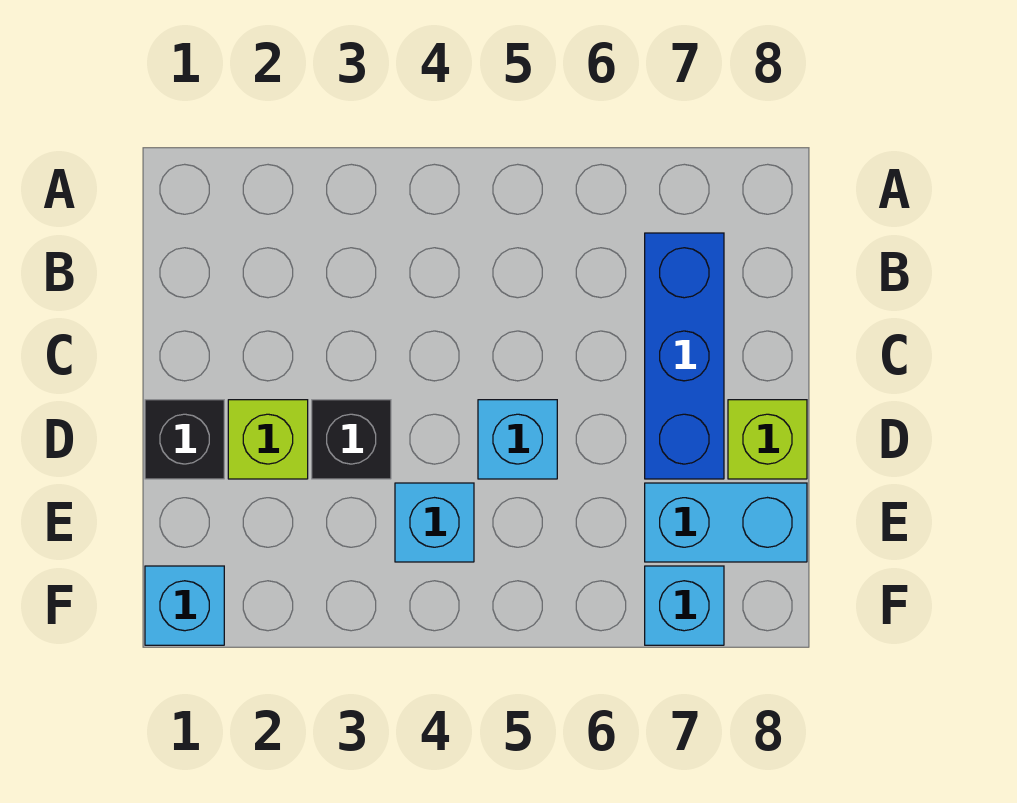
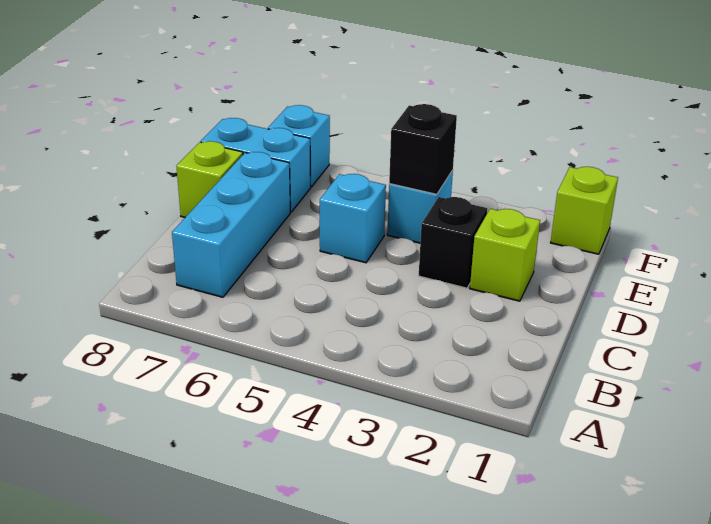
blue 1x3 brick [645,233,724,479] -> cyan 1x3 brick [172,152,290,297]
black 1x1 brick [145,400,224,479] -> black 1x1 brick moved to [389,104,457,194]
cyan 1x1 brick [145,566,224,645] -> lime 1x1 brick [551,167,618,254]

